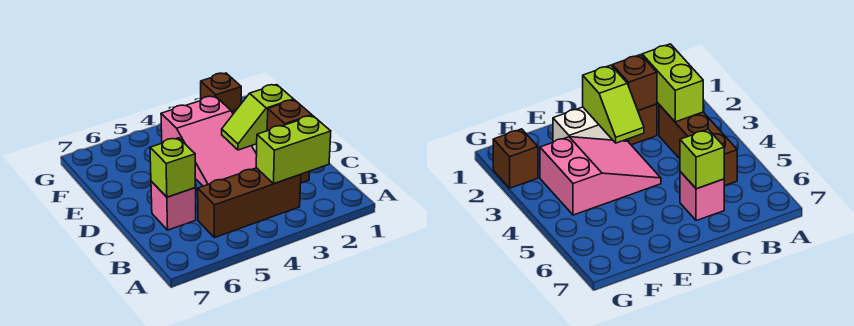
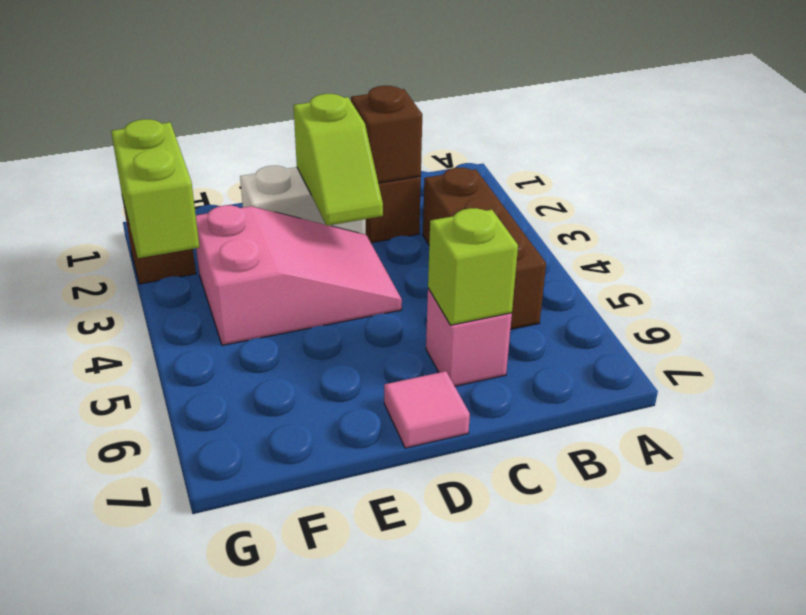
lime 1x2 brick [256,116,331,184] -> lime 1x2 brick moved to [111,119,199,258]
none -> pink 1x1 tile [384,371,470,448]

